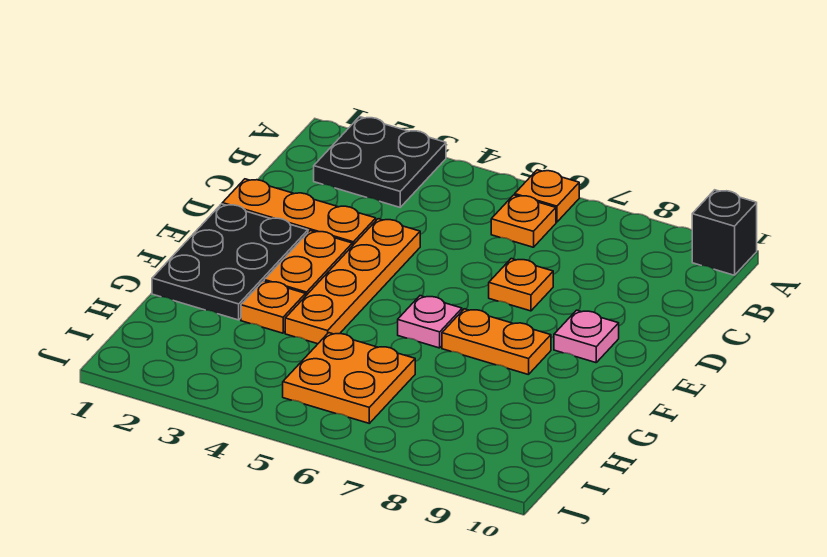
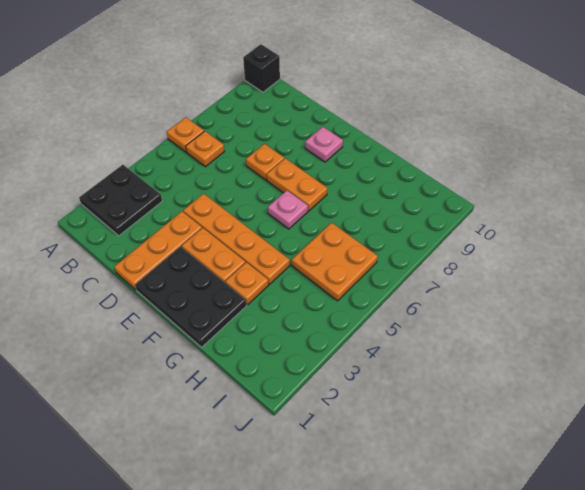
orange 1x2 plate [442,309,551,375] -> orange 1x2 plate turned to [267,158,327,211]

